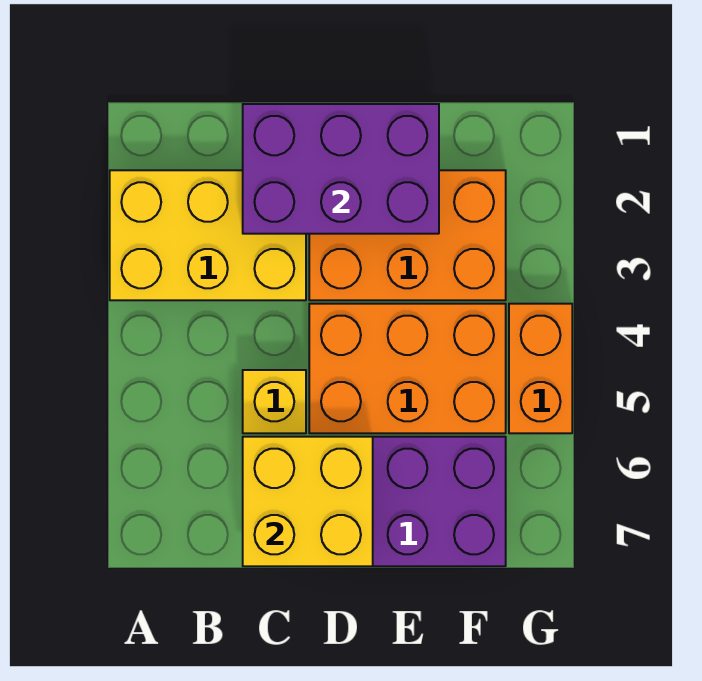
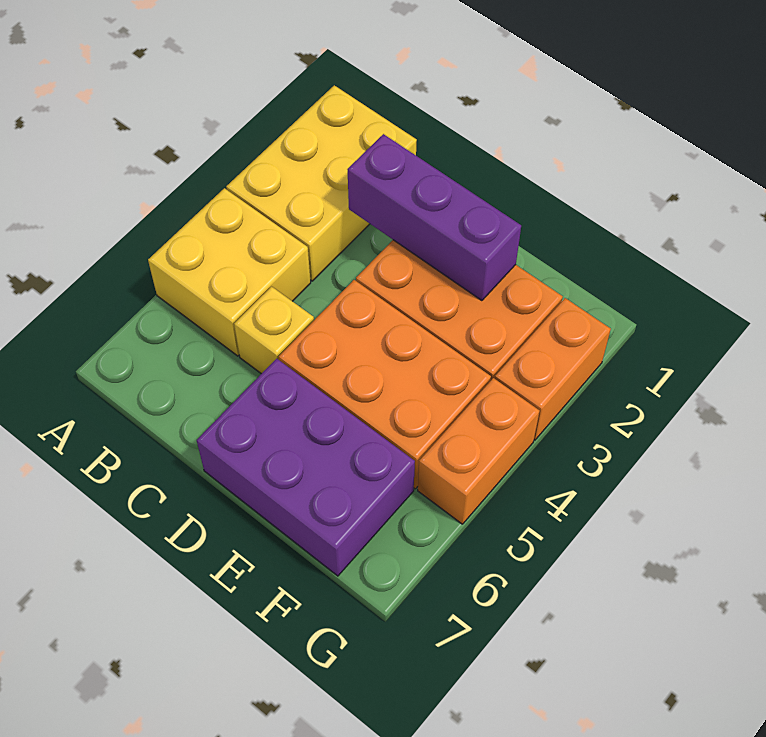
yellow 2x3 brick [110,170,306,300] -> yellow 2x3 brick turned to [226,85,417,281]
purple 2x3 brick [243,104,439,234] -> purple 1x3 brick [347,134,521,301]
yellow 2x2 brick [243,437,373,566] -> yellow 2x2 brick moved to [148,188,311,356]
none -> orange 1x2 brick [495,298,611,440]

